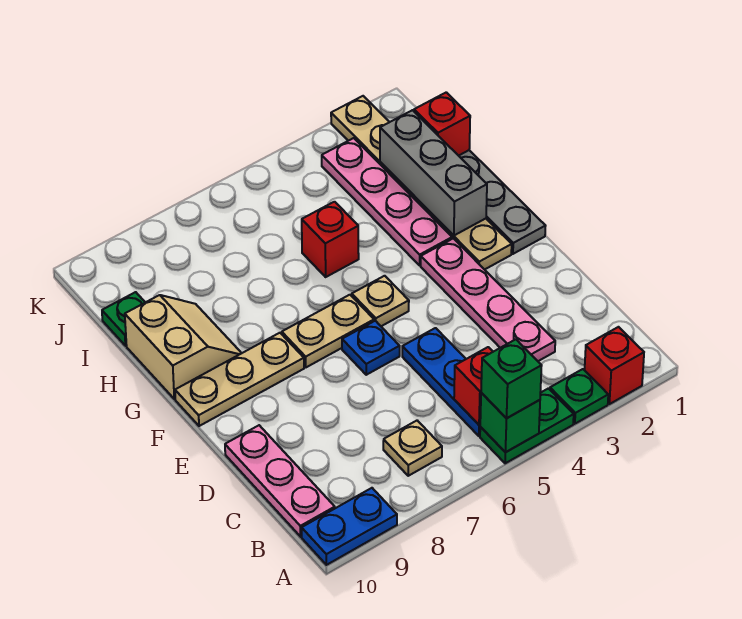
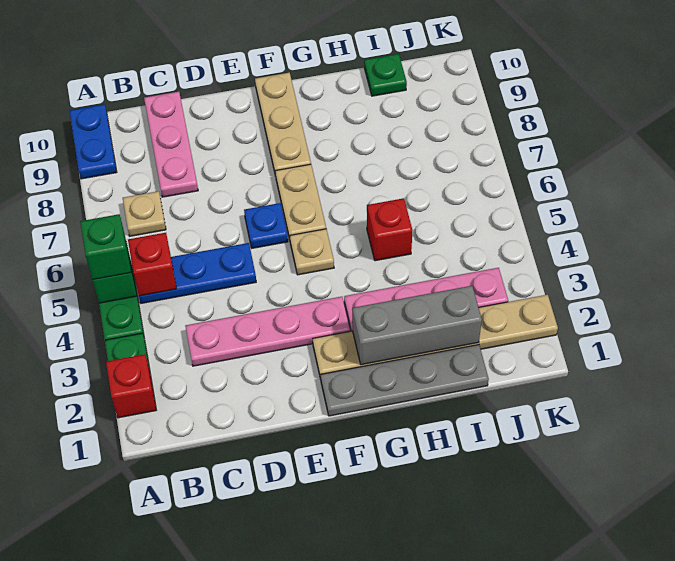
pink 1x3 plate [225,425,335,537] -> pink 1x3 plate turned to [144,92,198,197]
tan 2x2 slope [125,295,242,399] -> none
red 1x1 brick [414,92,470,156] -> none

